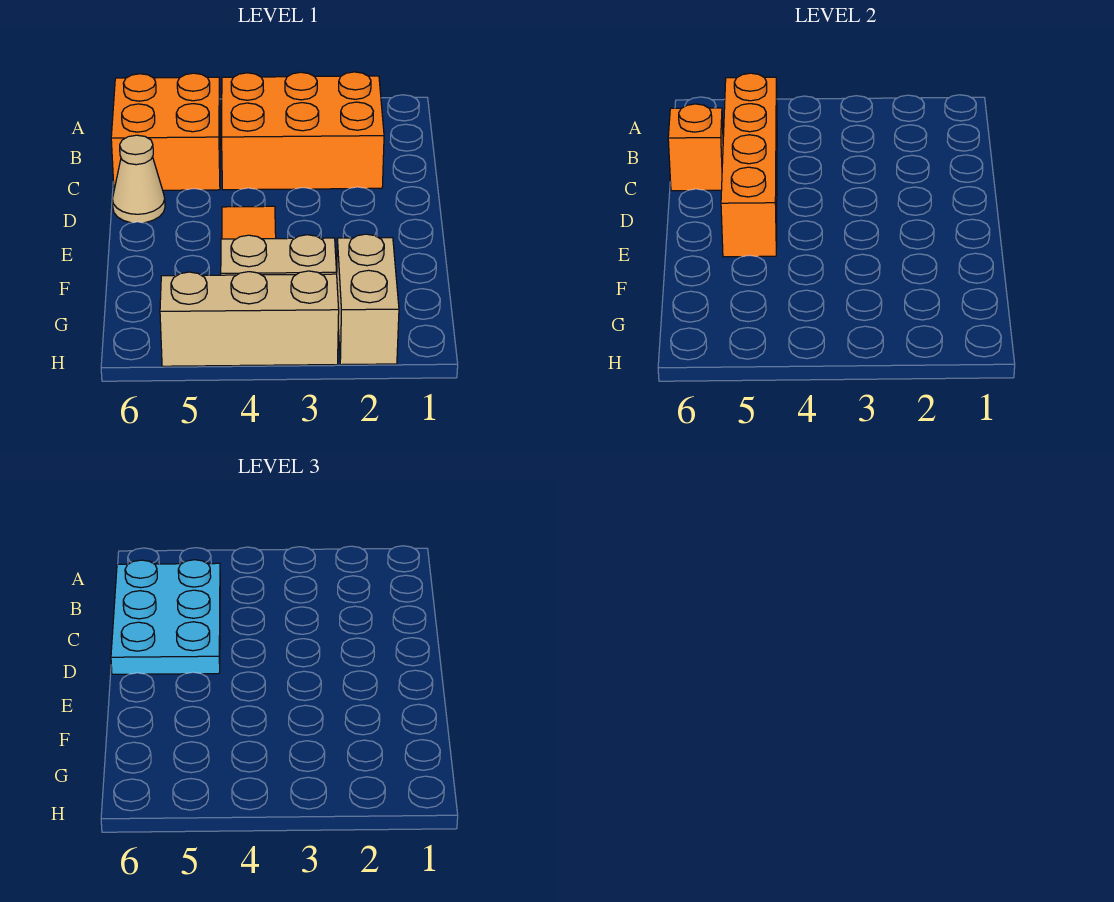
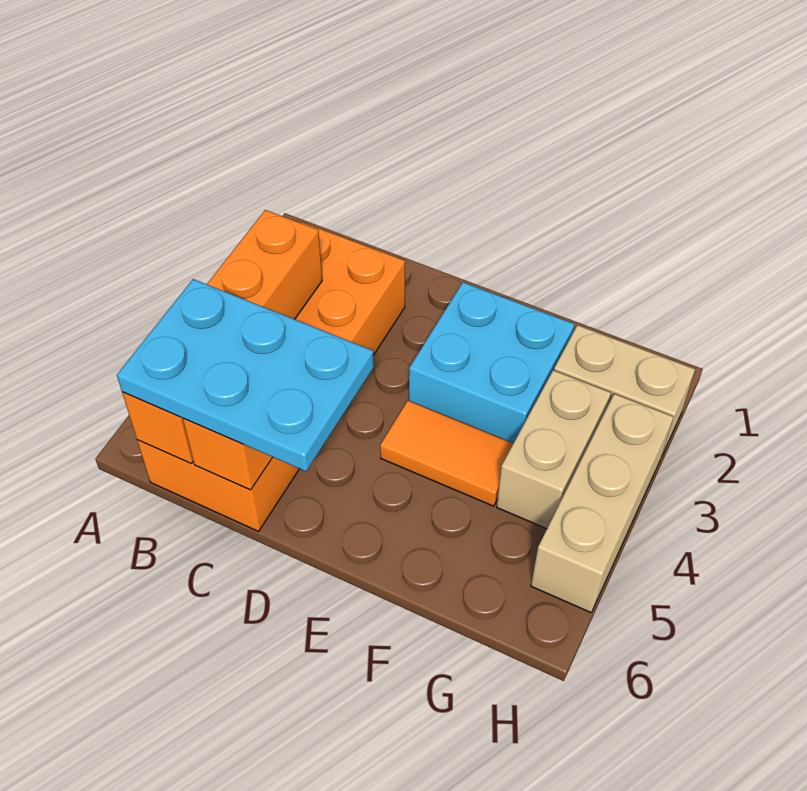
orange 1x4 brick [721,73,777,257] -> orange 1x4 brick turned to [122,210,322,463]
tan 1x1 cone [112,135,165,223] -> none
none -> cyan 2x2 brick [409,282,574,443]

